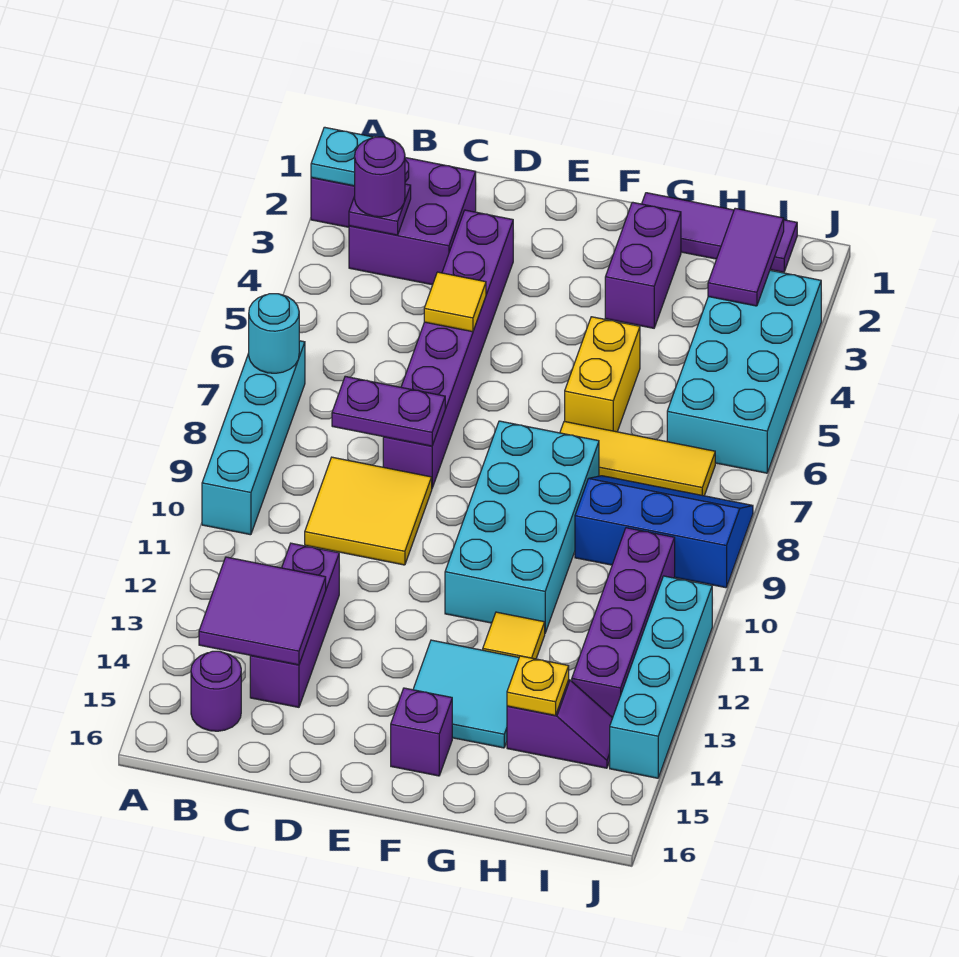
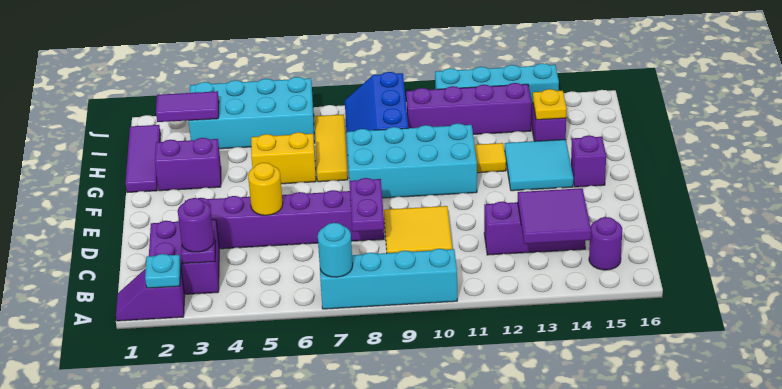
yellow 1x1 tile [424,272,486,332] -> yellow 1x1 round brick [248,163,283,215]

